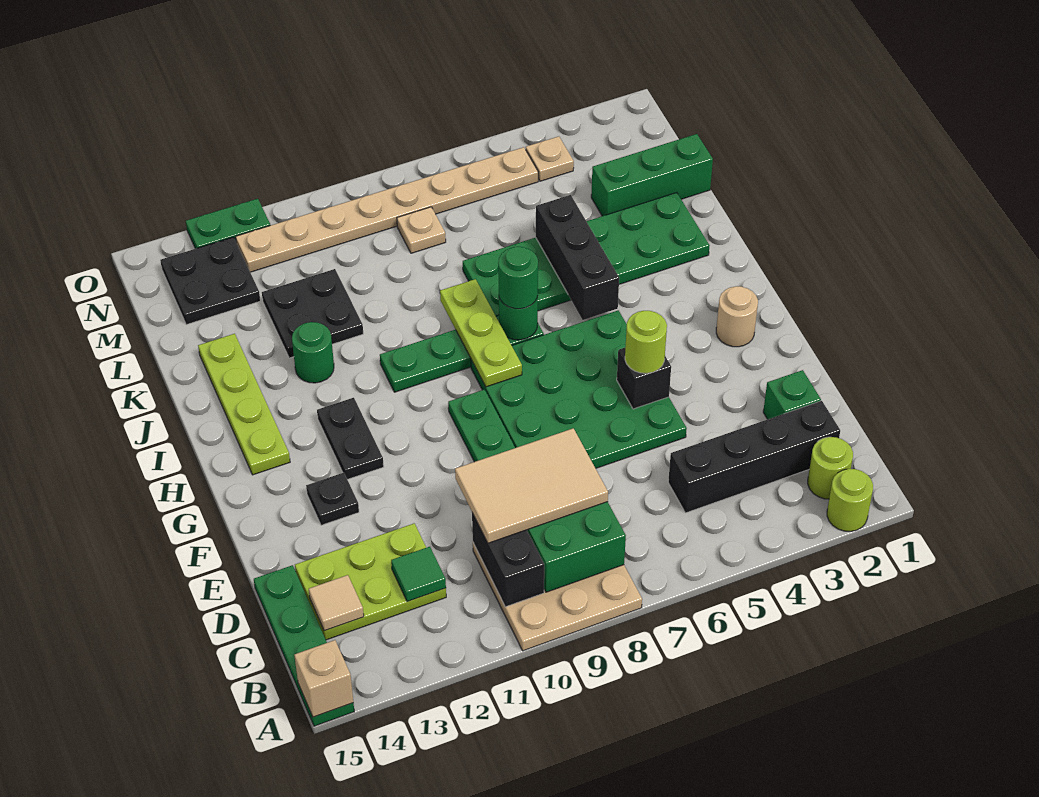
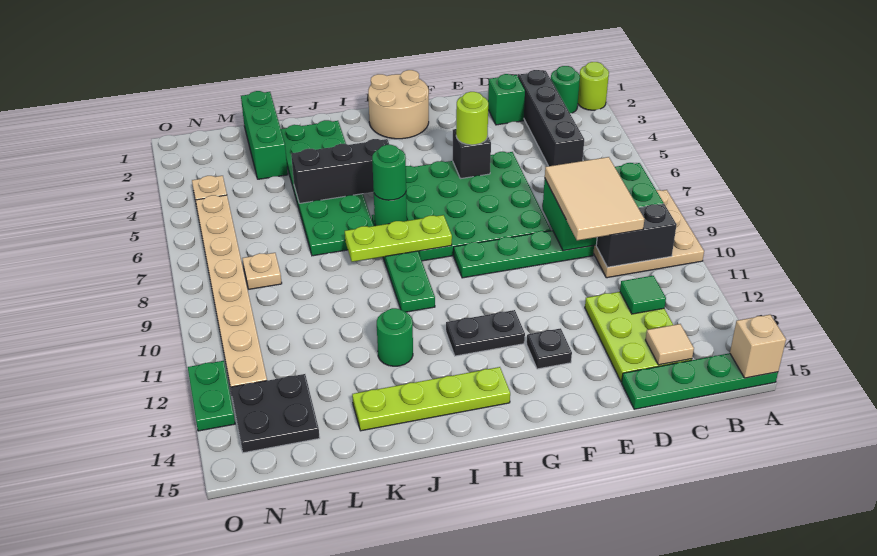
lime 1x1 round brick [808,437,853,499] -> green 1x1 round brick [551,66,580,113]
tan 1x1 round brick [716,286,758,347] -> tan 2x2 round brick [368,70,429,139]
black 2x2 plate [262,269,363,358] -> none

